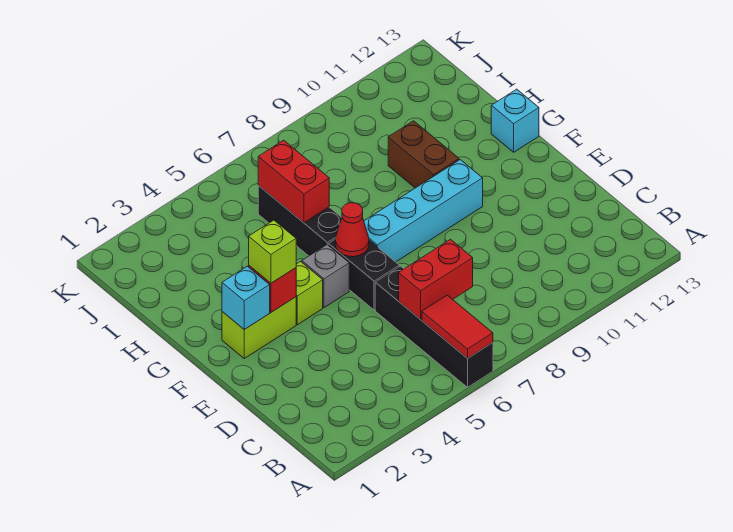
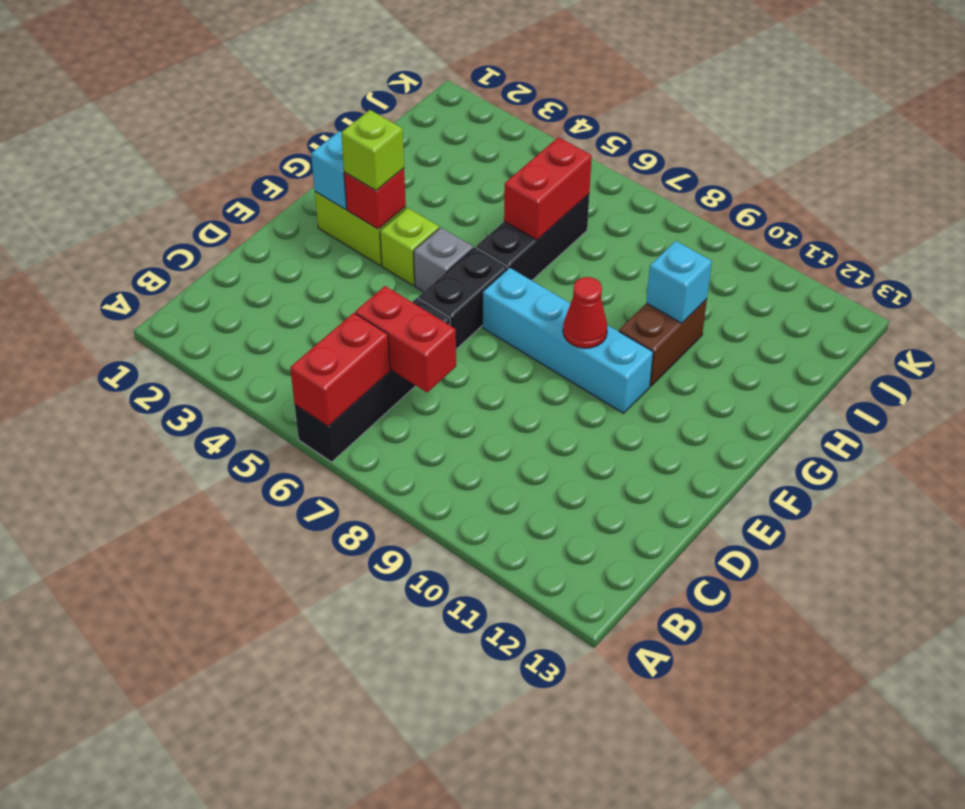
red 1x2 tile [422,295,493,358] -> red 1x2 brick [290,313,390,426]
red 1x1 cone [335,203,369,257] -> red 1x1 cone moved to [563,277,608,348]
cyan 1x1 brick [491,89,539,152] -> cyan 1x1 brick moved to [646,241,712,323]

